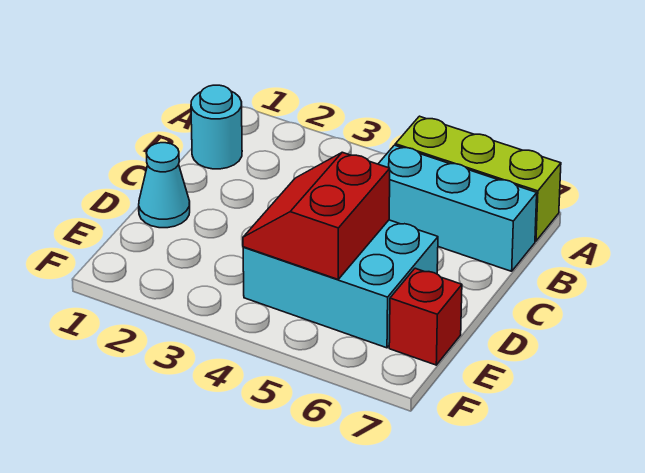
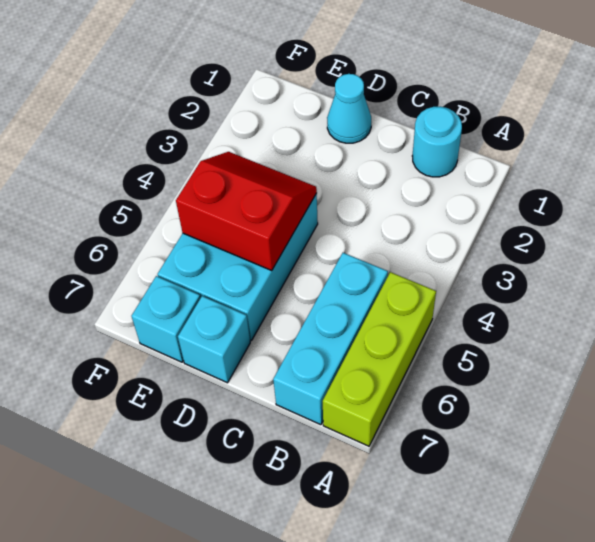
none -> cyan 1x1 brick [178,296,250,383]
red 1x1 brick [389,268,462,365] -> cyan 1x1 brick [132,276,200,362]

